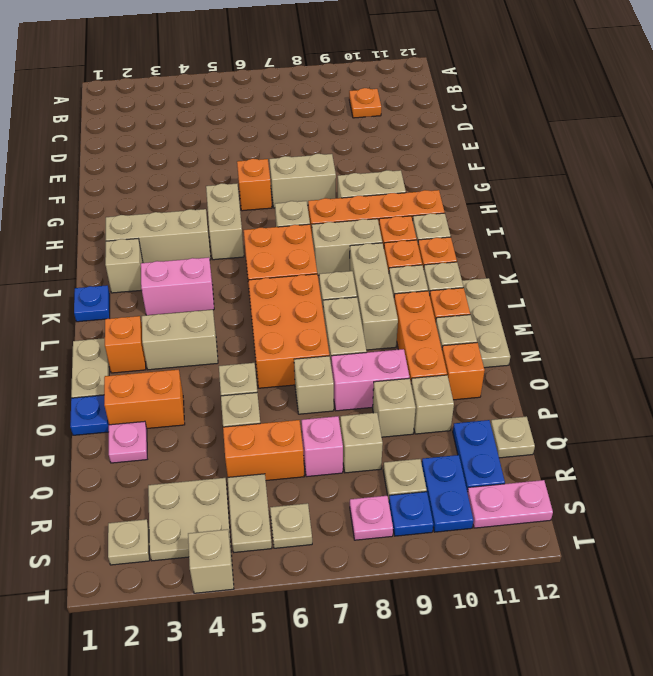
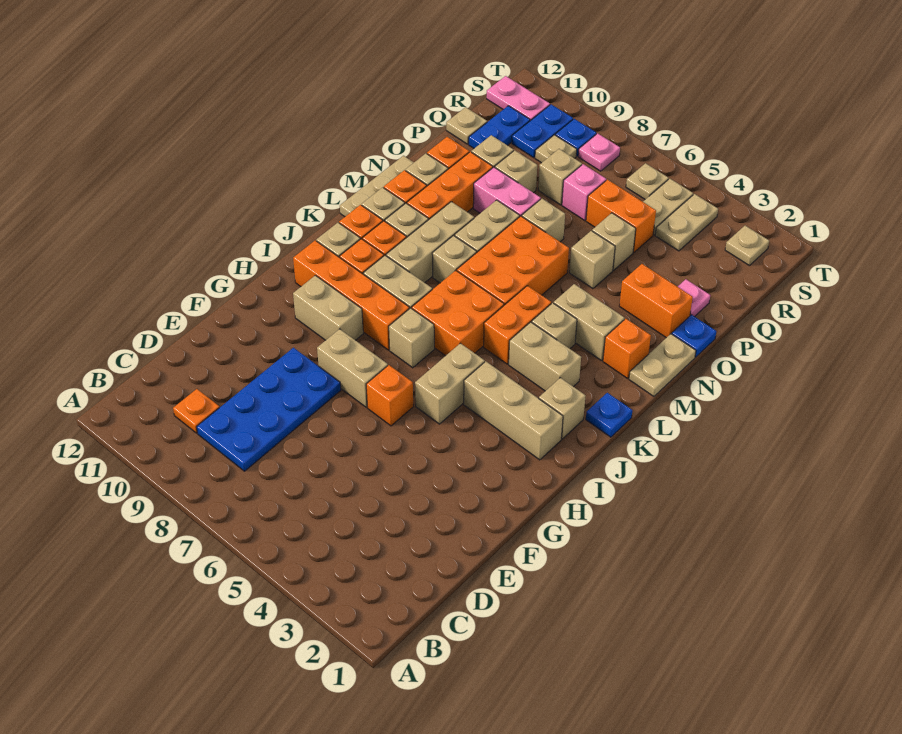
none -> blue 2x4 plate [197,348,341,471]
pink 1x2 brick [141,257,214,315] -> tan 1x2 brick [509,322,581,391]
none -> orange 1x2 brick [484,286,551,364]
tan 2x2 plate [148,478,231,561] -> tan 1x2 plate [655,194,718,251]
tan 1x1 brick [188,529,234,593] -> tan 1x1 brick moved to [532,303,577,349]

